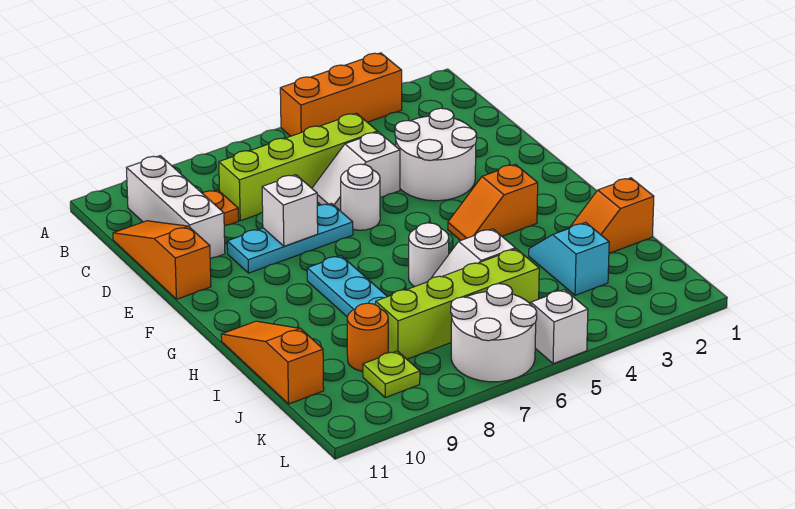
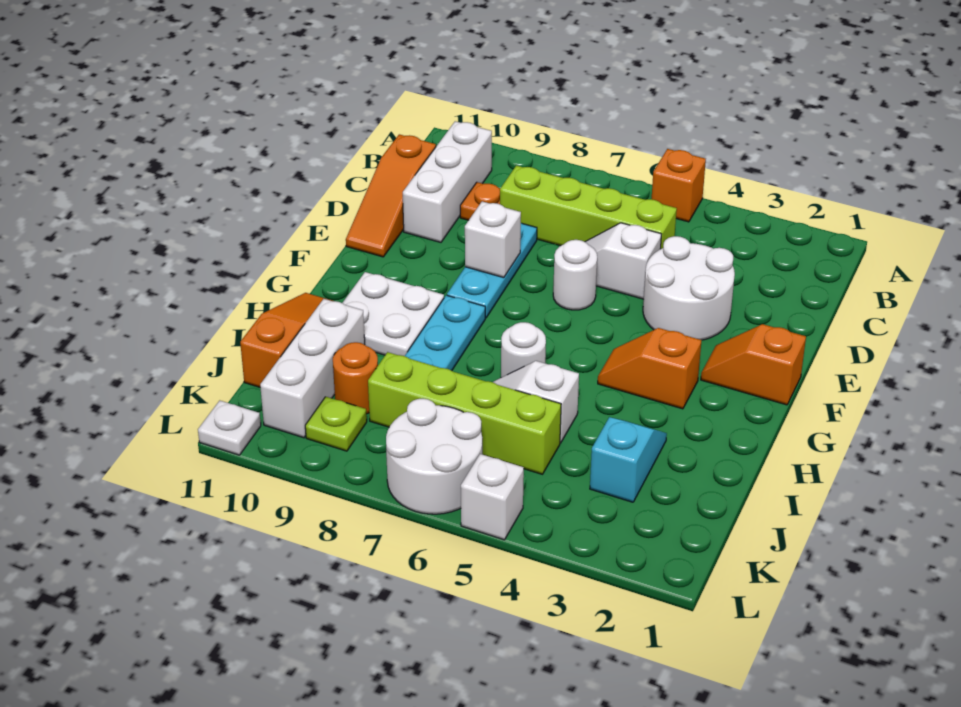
orange 1x3 brick [280,53,402,136] -> orange 1x1 brick [652,149,706,222]
orange 1x3 slope [113,221,211,299] -> orange 1x3 slope turned to [346,134,436,257]
cyan 1x3 plate [227,203,353,273] -> cyan 1x3 plate turned to [447,223,537,318]
none -> white 2x2 plate [343,272,444,356]
orange 1x2 slope [570,178,654,253] -> orange 1x2 slope moved to [701,324,806,405]
none -> white 1x3 brick [260,299,365,438]
none -> white 1x1 plate [198,401,261,455]

